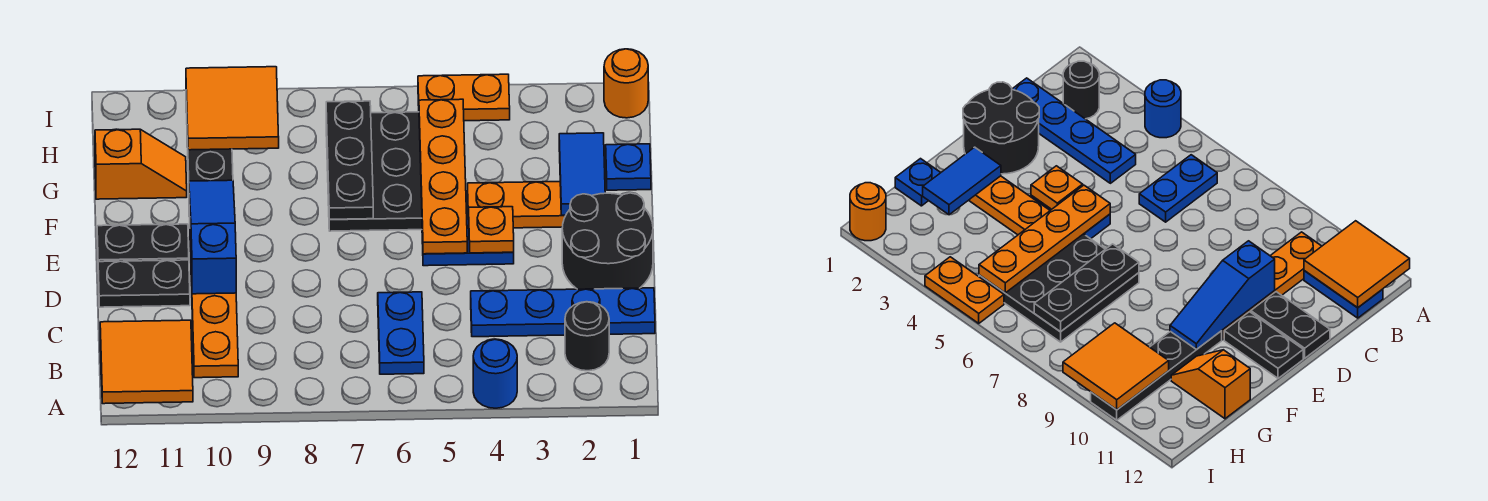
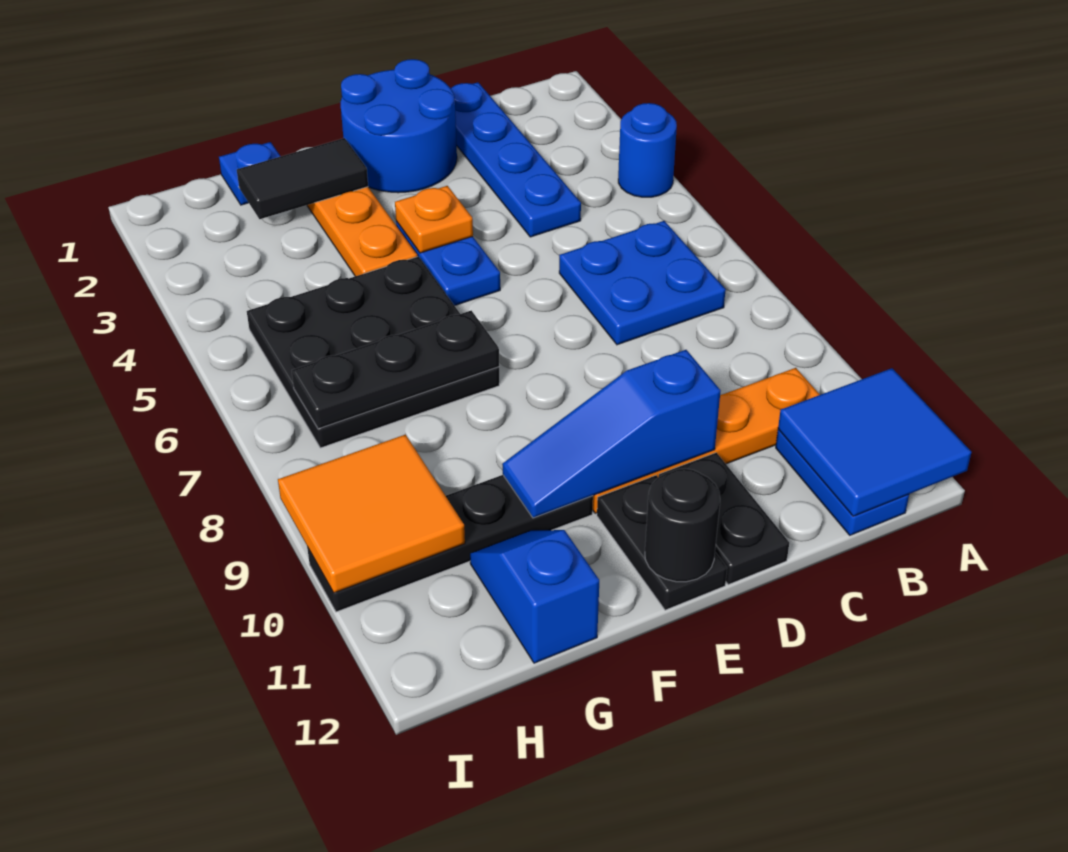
orange 2x2 tile [100,320,193,404] -> blue 2x2 tile [778,368,971,516]
black 1x1 round brick [565,302,609,371] -> black 1x1 round brick moved to [645,469,720,582]
blue 1x2 plate [378,292,424,374] -> blue 2x2 plate [559,221,726,345]
black 2x2 round brick [562,193,653,289] -> blue 2x2 round brick [341,59,457,193]
orange 1x4 plate [419,99,467,254] -> none
blue 1x2 tile [559,133,605,216] -> black 1x2 tile [237,138,368,219]
orange 1x2 slope [95,129,187,199] -> blue 1x2 slope [470,530,599,663]
orange 1x1 round brick [604,49,648,118] -> none
orange 1x2 plate [418,74,510,121] -> none

